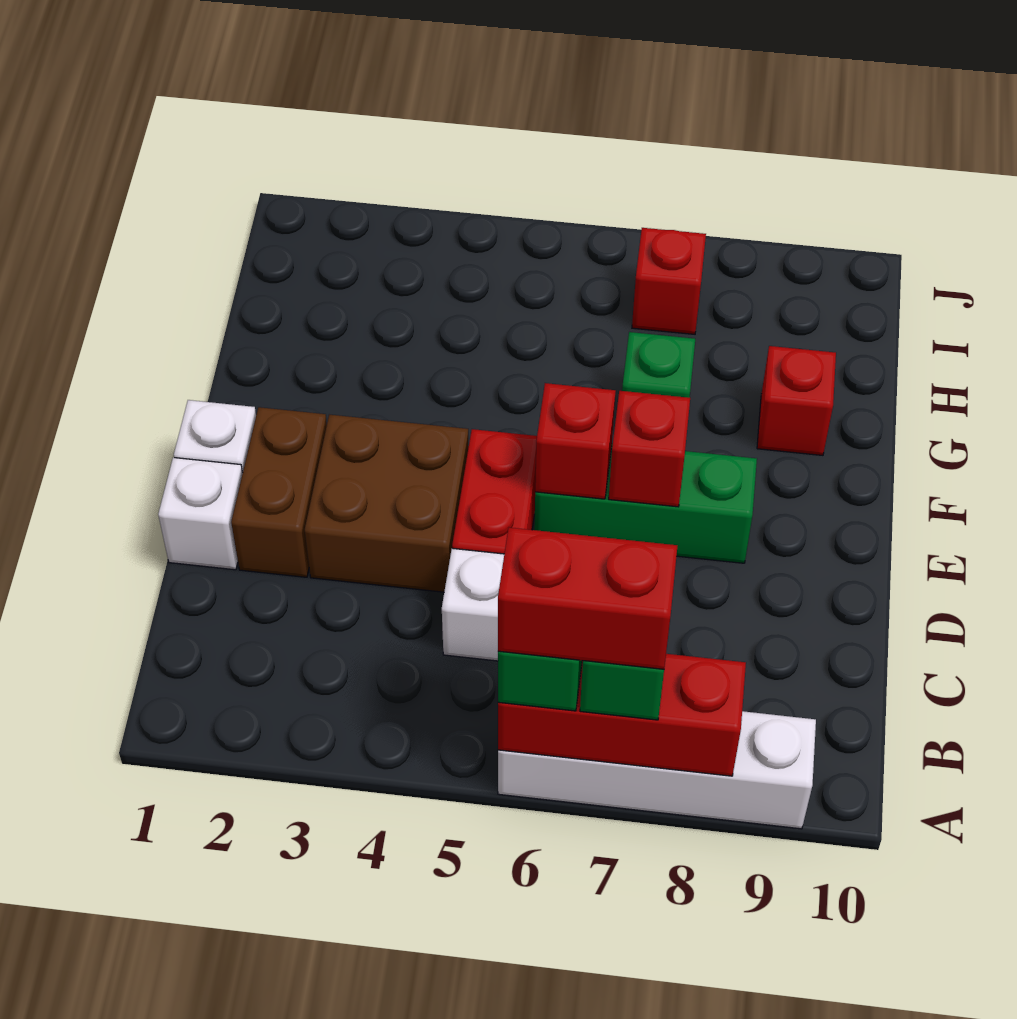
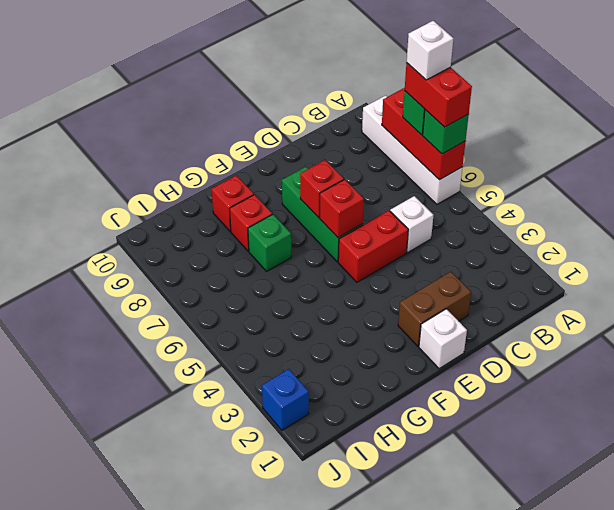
white 1x1 brick [158,458,243,570] -> white 1x1 brick moved to [407,21,454,80]
brown 2x2 brick [305,415,469,592] -> none
red 1x1 brick [632,228,706,334] -> red 1x1 brick moved to [230,195,272,251]
none -> blue 1x1 brick [262,369,309,430]

